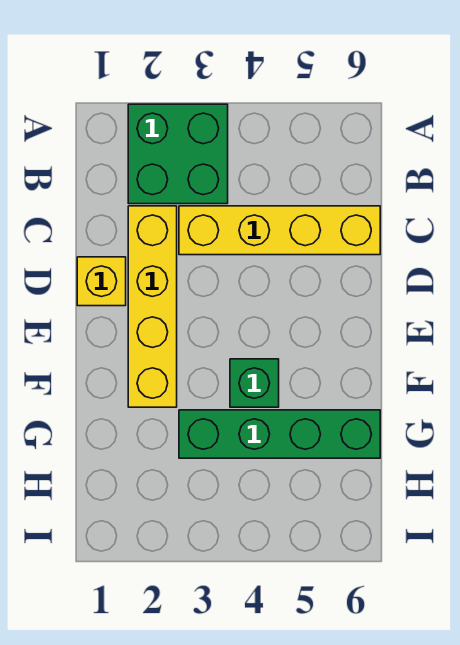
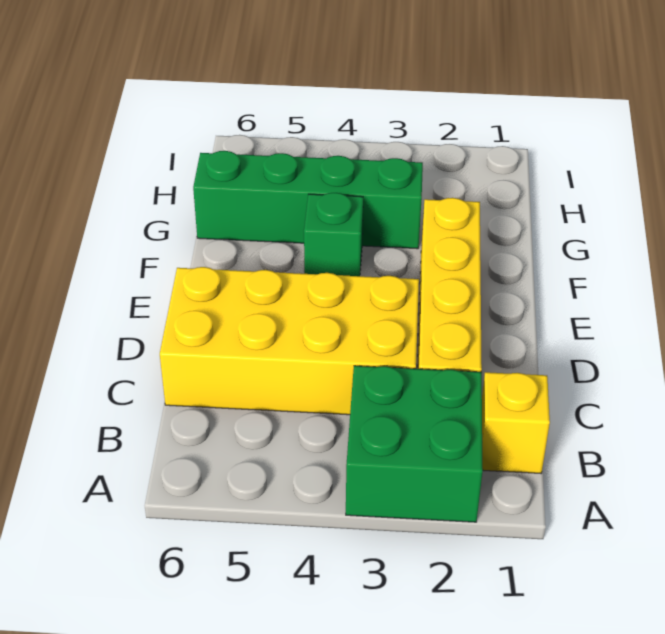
yellow 1x4 brick [179,206,380,255] -> yellow 2x4 brick [160,267,419,415]
yellow 1x1 brick [77,257,126,306] -> yellow 1x1 brick moved to [482,372,550,473]

